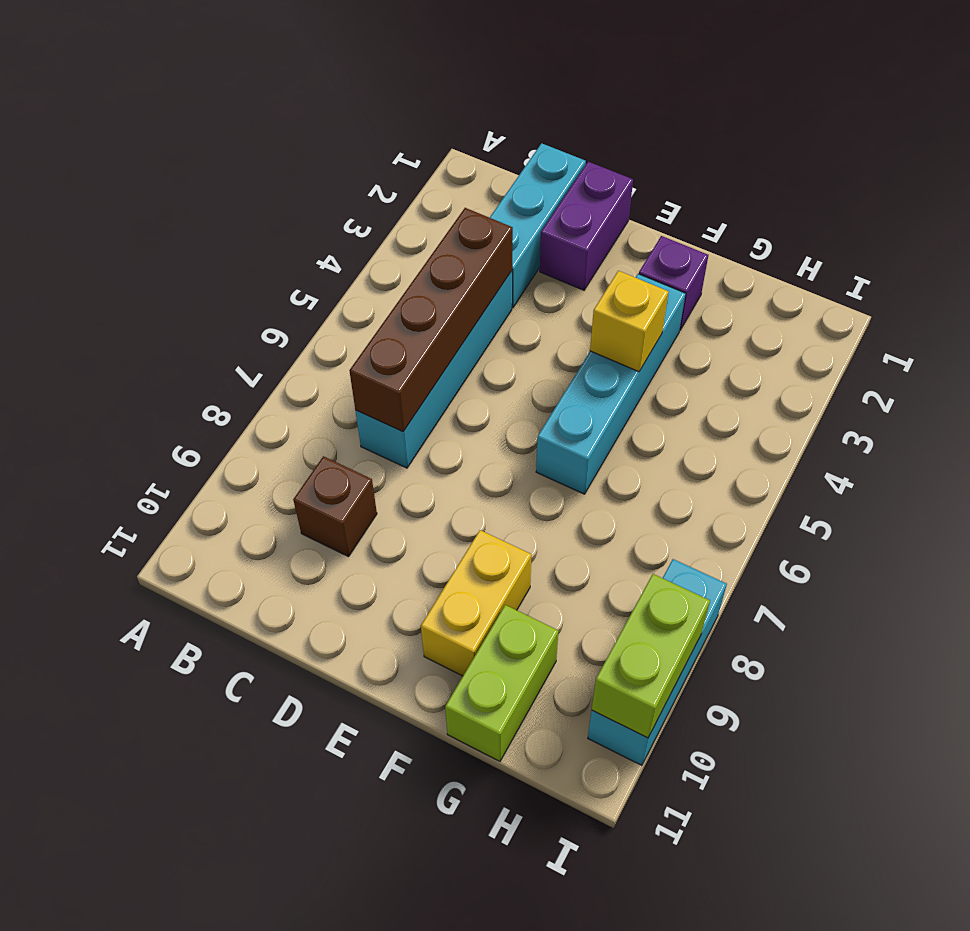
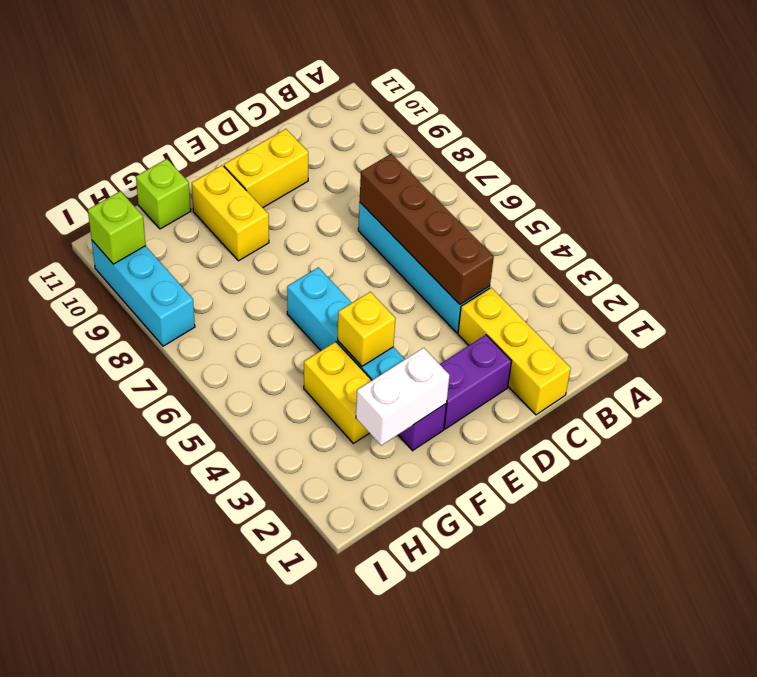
cyan 1x3 brick [490,143,586,308] -> yellow 1x3 brick [458,287,571,415]
brown 1x1 brick [293,456,377,557] -> none
purple 1x2 brick [540,162,633,290] -> purple 1x2 brick turned to [440,335,512,429]
none -> yellow 1x2 brick [224,129,308,208]
none -> white 1x2 brick [356,348,450,446]
none -> yellow 1x2 brick [304,342,372,443]
lime 1x2 brick [445,605,559,761] -> lime 1x1 brick [136,159,191,229]
lime 1x2 brick [592,574,710,738] -> lime 1x1 brick [88,191,146,264]

